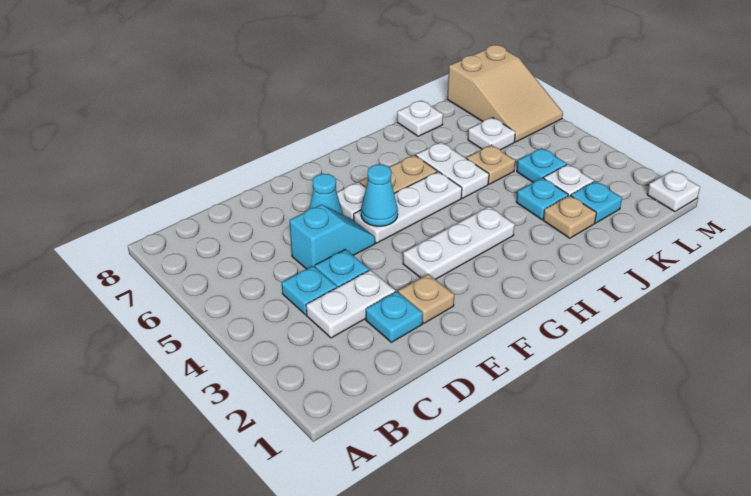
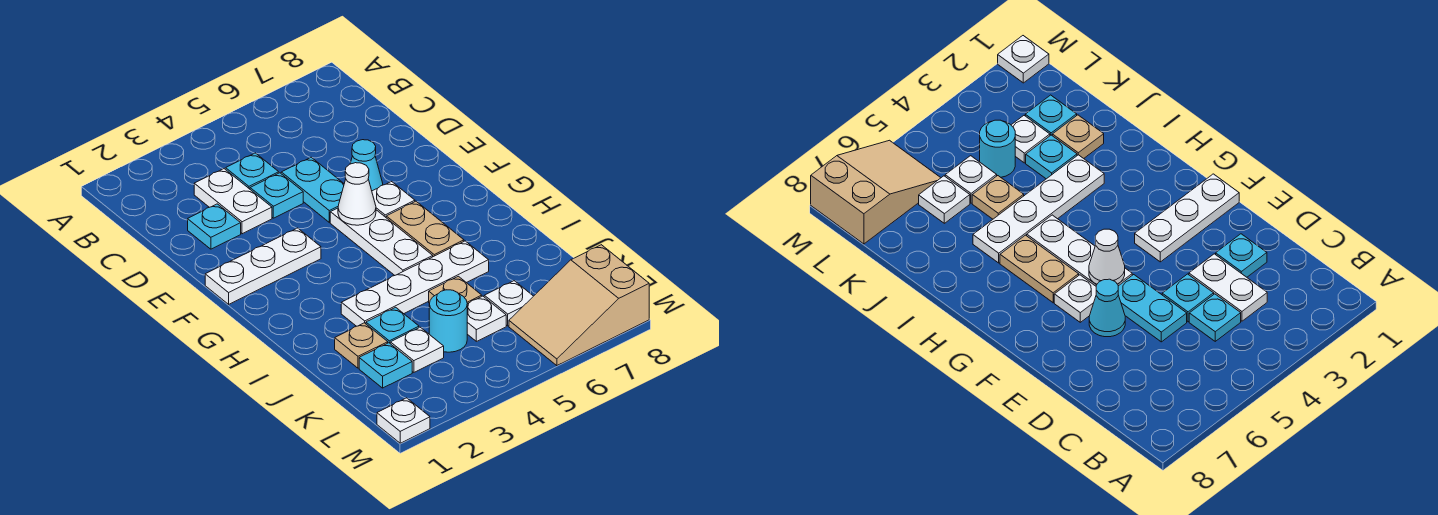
cyan 1x2 slope [289,205,375,269] -> cyan 1x2 plate [281,157,344,222]
tan 1x1 plate [398,274,454,323] -> none
white 1x3 plate [403,207,515,279] -> white 1x3 plate turned to [205,228,321,304]
cyan 1x1 cone [361,164,398,226] -> white 1x1 cone [338,163,376,225]
white 1x2 plate [416,142,489,198] -> white 1x4 plate [341,241,489,326]
white 1x1 plate [397,101,443,136] -> white 1x1 plate moved to [467,296,506,341]
cyan 1x1 plate [517,148,567,183] -> cyan 1x1 round brick [429,290,467,352]

